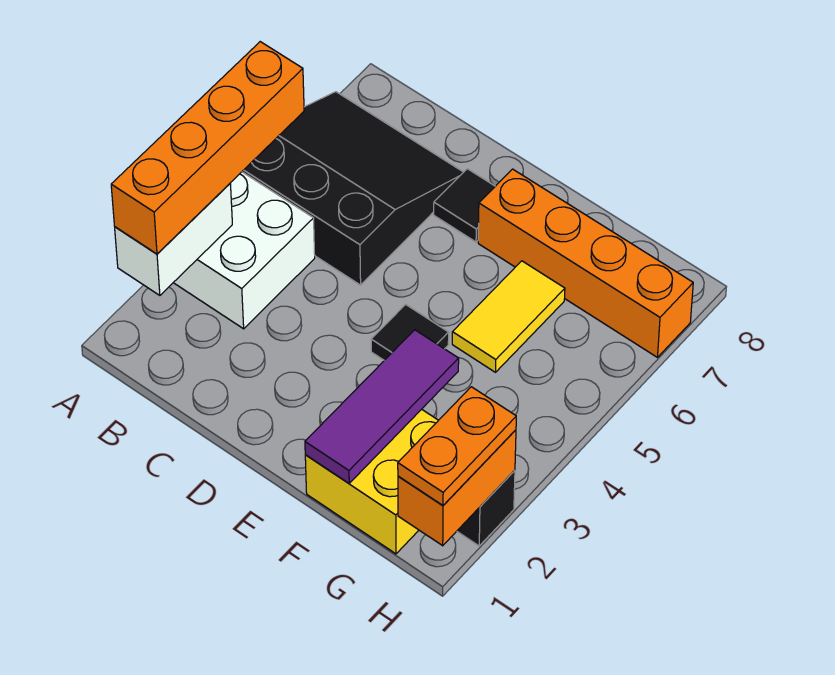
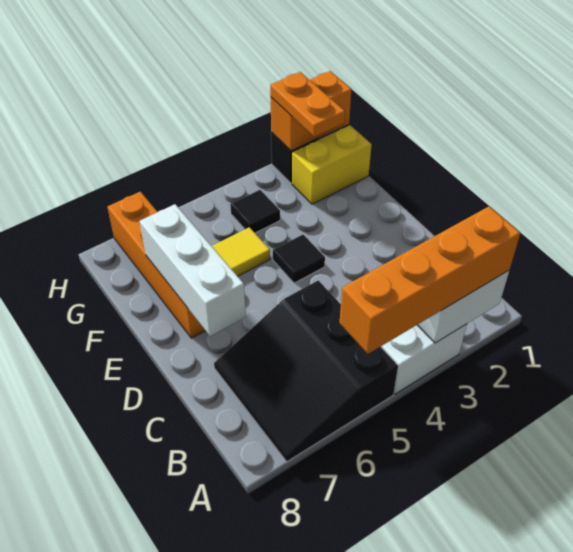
black 1x1 tile [434,169,495,242] -> black 1x1 tile moved to [230,190,280,233]
none -> white 1x3 brick [140,204,246,336]
yellow 2x2 brick [305,409,438,554] -> yellow 1x2 brick [292,125,372,204]
purple 1x3 tile [305,330,459,483] -> none
orange 1x2 plate [398,387,516,505] -> orange 1x2 plate turned to [270,72,345,137]

